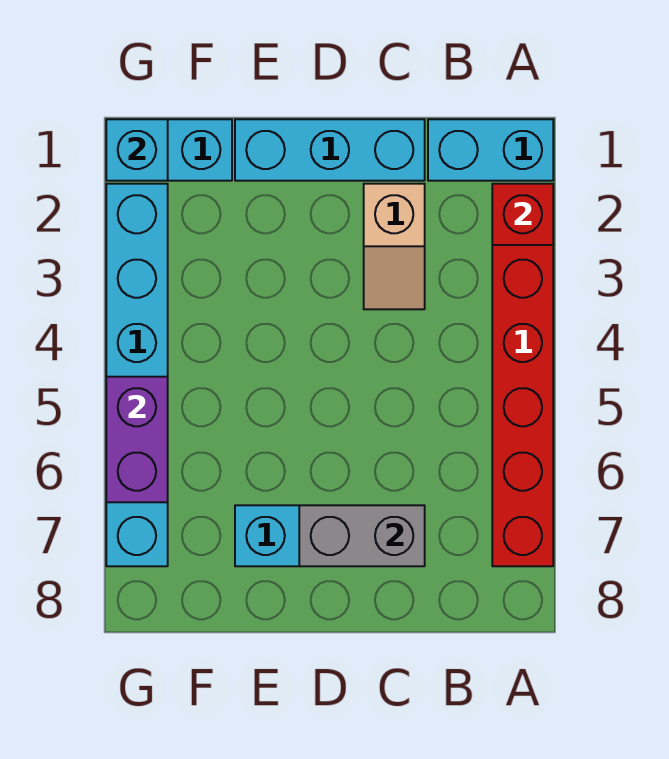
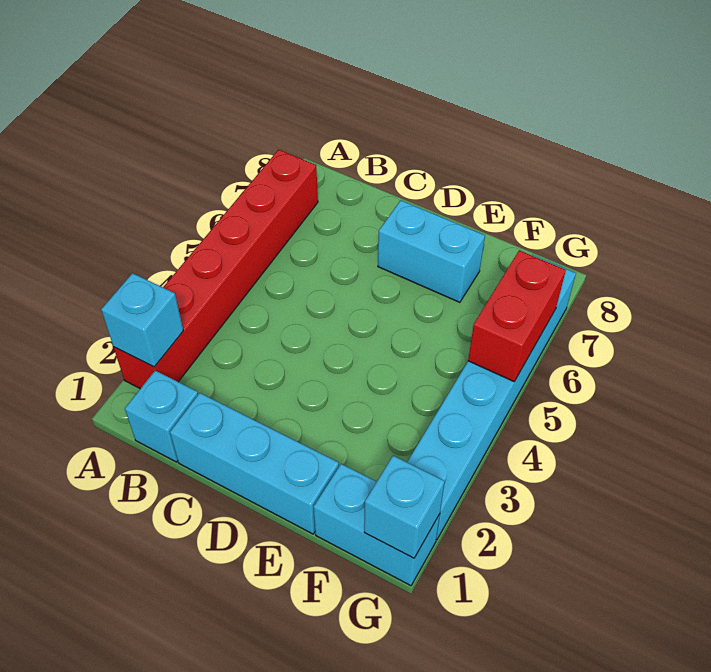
cyan 1x2 brick [428,119,553,181] -> cyan 1x1 brick [125,371,198,462]
red 1x1 brick [492,184,553,245] -> cyan 1x1 brick [101,273,183,367]
tan 1x2 slope [364,184,425,309] -> none
grey 1x2 brick [299,505,425,566] -> none
purple 1x2 brick [106,377,168,502] -> red 1x2 brick [468,250,566,381]

